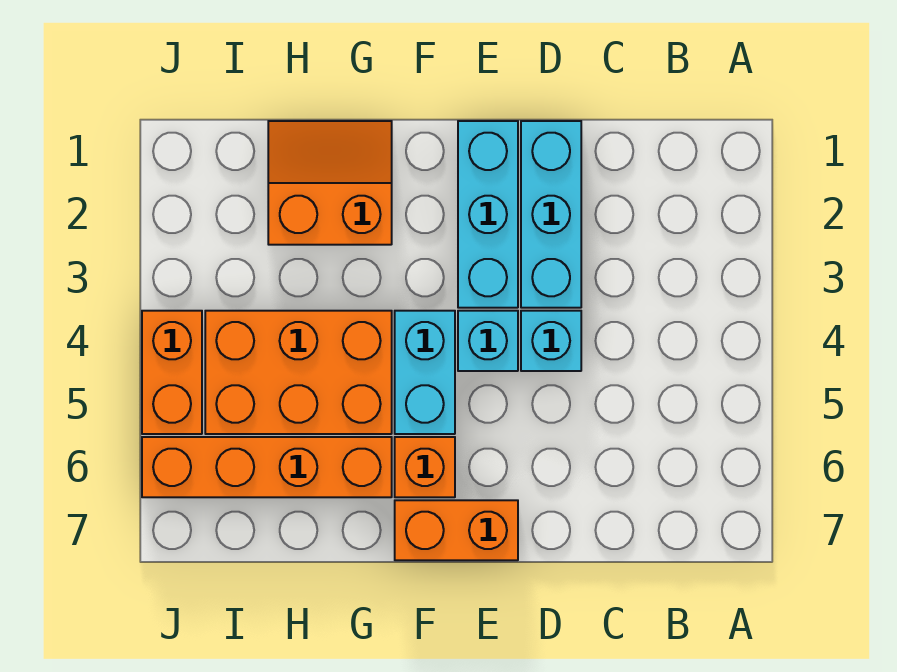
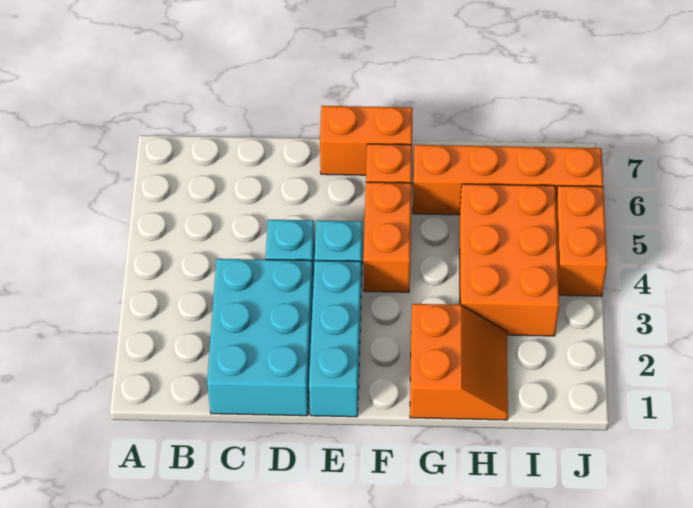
cyan 1x3 brick [521,121,581,308] -> cyan 2x3 brick [207,259,313,416]
cyan 1x2 brick [395,311,455,434] -> orange 1x2 brick [364,182,411,292]
orange 2x2 slope [268,121,392,245] -> orange 2x2 slope turned to [410,304,508,420]
orange 2x3 brick [205,311,392,434] -> orange 2x3 brick turned to [460,184,559,336]

